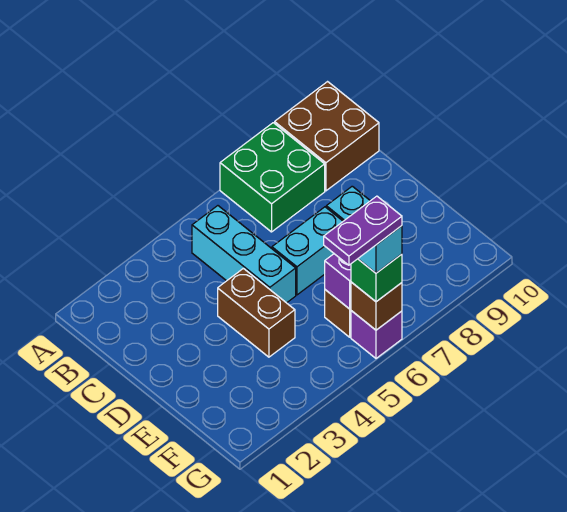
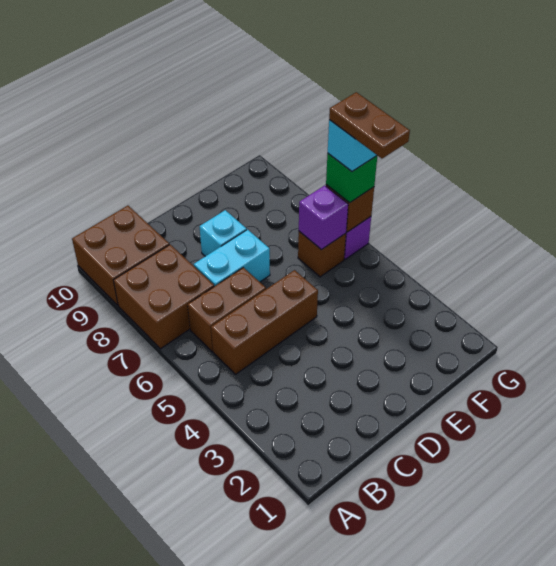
green 2x2 brick [220,123,325,232] -> brown 2x2 brick [114,245,214,349]
cyan 1x3 brick [192,206,296,303] -> brown 1x3 brick [211,270,318,374]
brown 1x2 brick [218,268,295,357] -> brown 1x2 brick moved to [188,268,266,351]
cyan 1x2 brick [272,207,343,295] -> cyan 1x2 brick turned to [194,229,270,286]
purple 1x2 plate [324,196,402,265] -> brown 1x2 plate [329,92,410,158]

